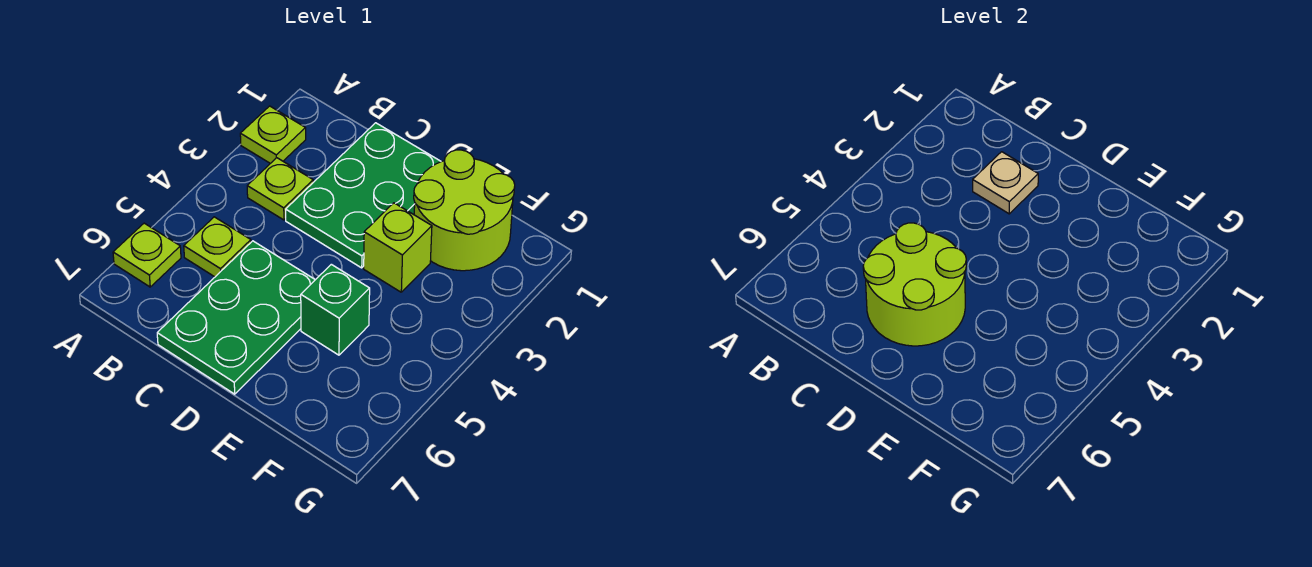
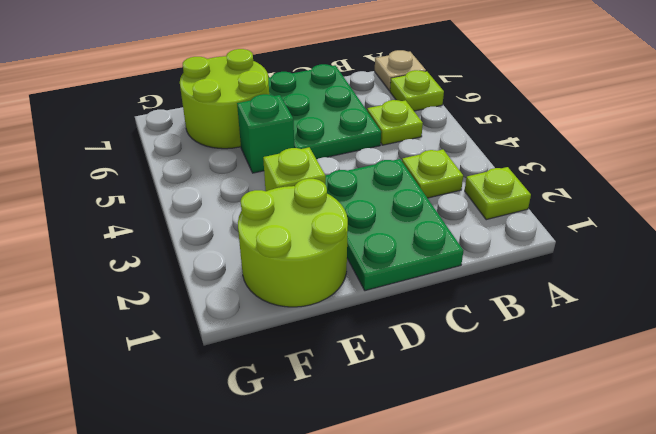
tan 1x1 plate [973,152,1038,214] -> tan 1x1 plate moved to [375,50,426,91]
lime 2x2 round brick [863,223,966,346] -> lime 2x2 round brick moved to [180,49,269,149]

